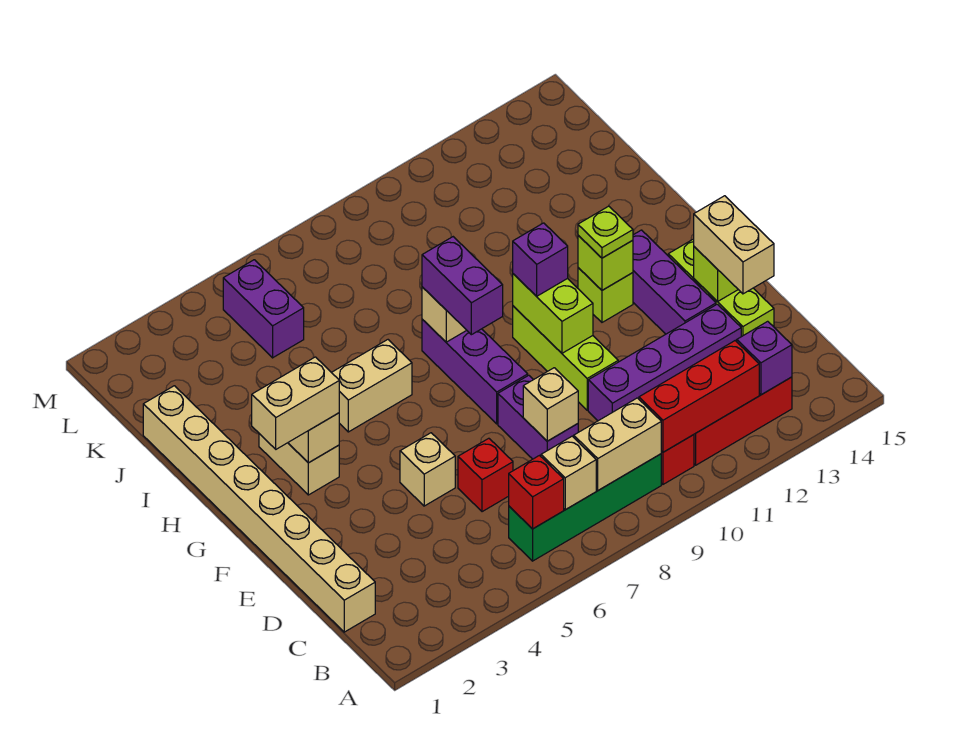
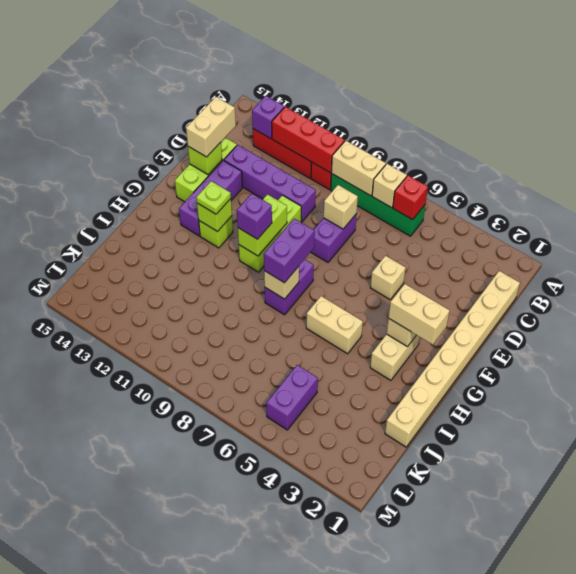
red 1x1 brick [458,438,513,512] -> none
purple 1x3 brick [422,320,528,424] -> purple 1x2 brick [265,259,314,315]

